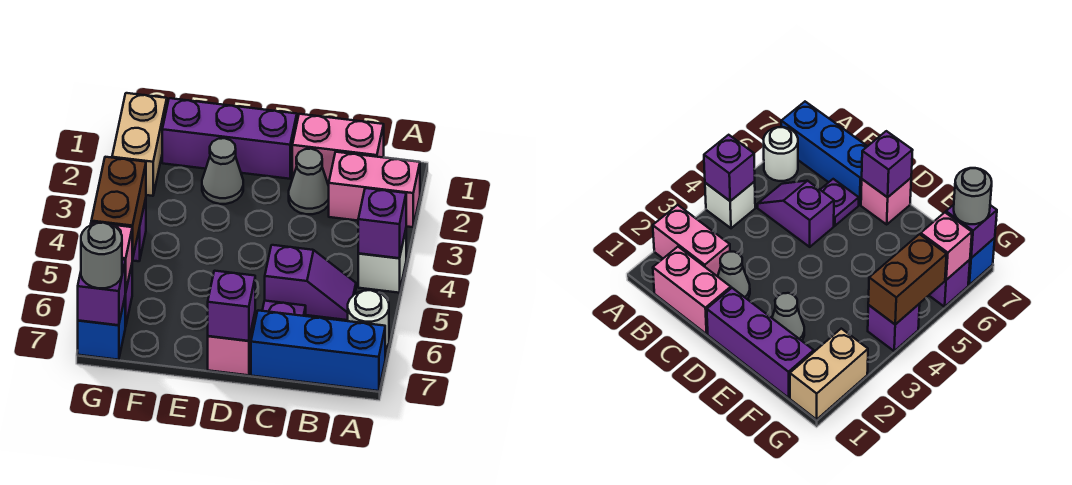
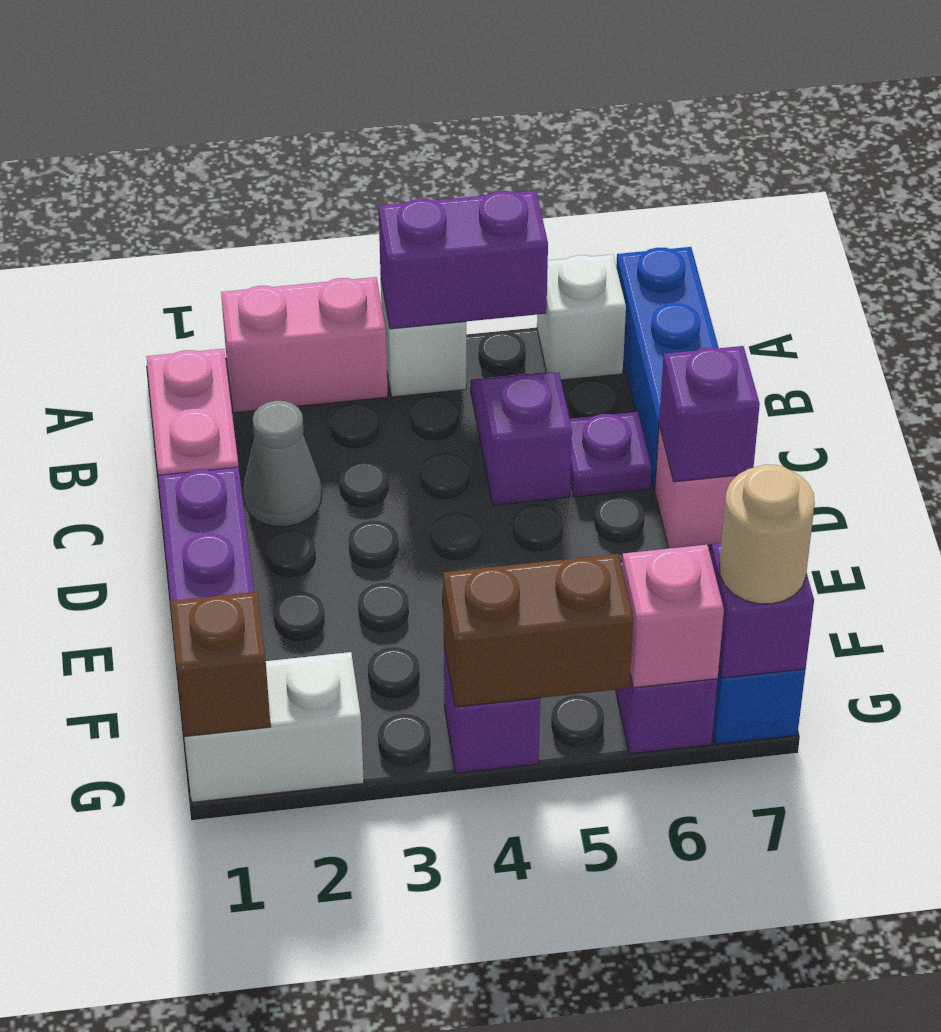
pink 1x2 brick [329,152,420,227] -> pink 1x2 brick turned to [221,277,388,413]
purple 1x1 brick [358,188,406,258] -> purple 1x2 brick [379,191,548,329]
white 1x1 round brick [348,290,389,349] -> white 1x1 brick [537,254,626,380]
grey 1x1 cone [202,138,243,204] -> none
tan 1x2 brick [112,93,167,196] -> white 1x2 brick [184,652,364,802]
none -> brown 1x1 brick [170,592,271,737]
grey 1x1 round brick [81,223,122,288] -> tan 1x1 round brick [720,464,815,604]

